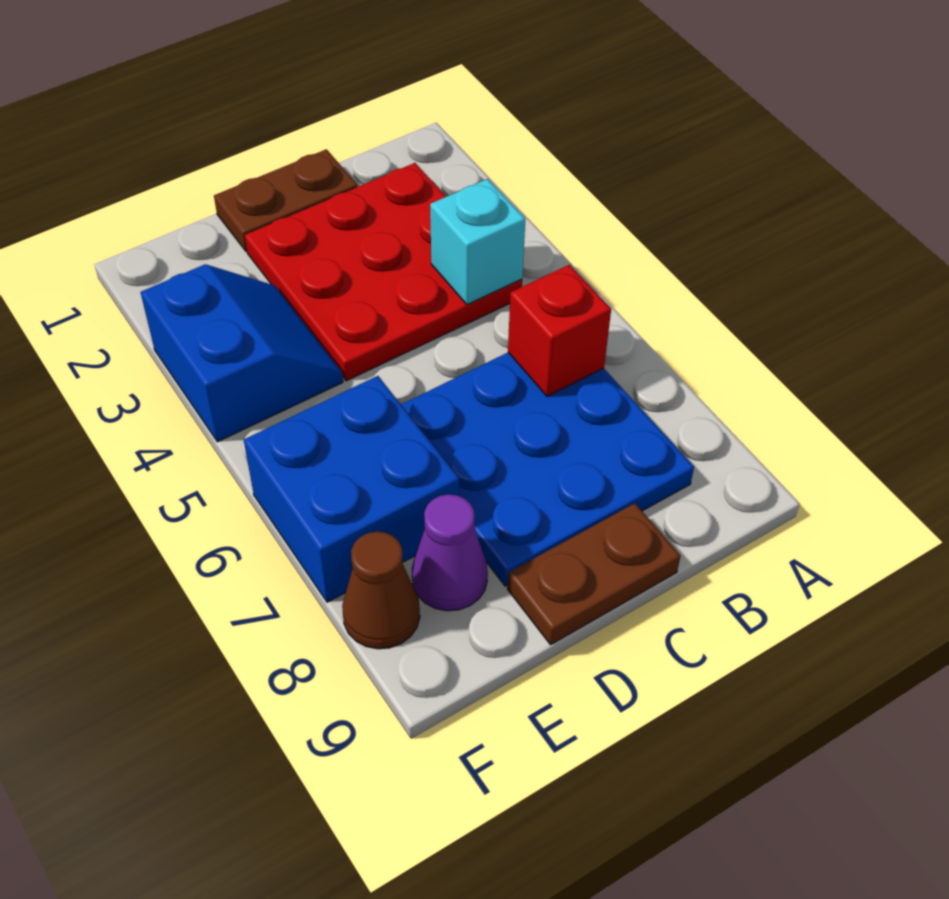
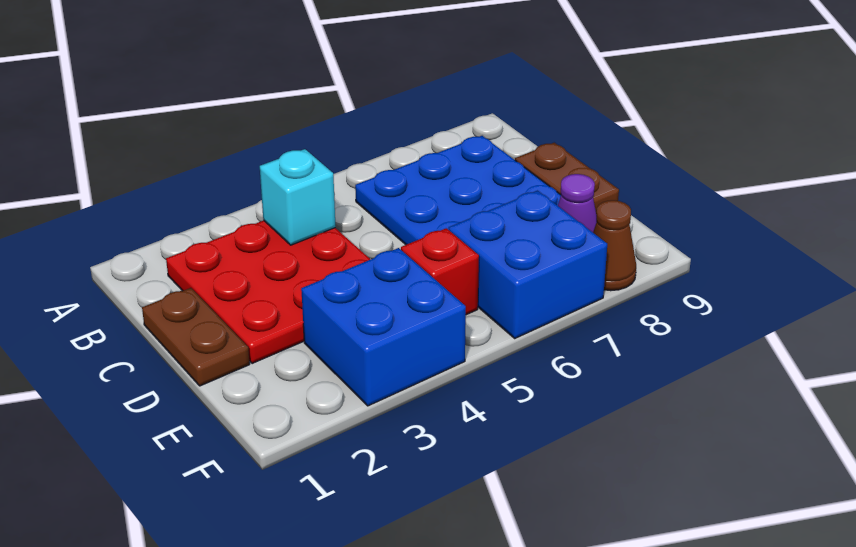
red 1x1 brick [508,265,611,396] -> red 1x1 brick moved to [401,228,479,315]
blue 2x2 slope [141,264,343,442] -> blue 2x2 brick [301,248,466,406]

